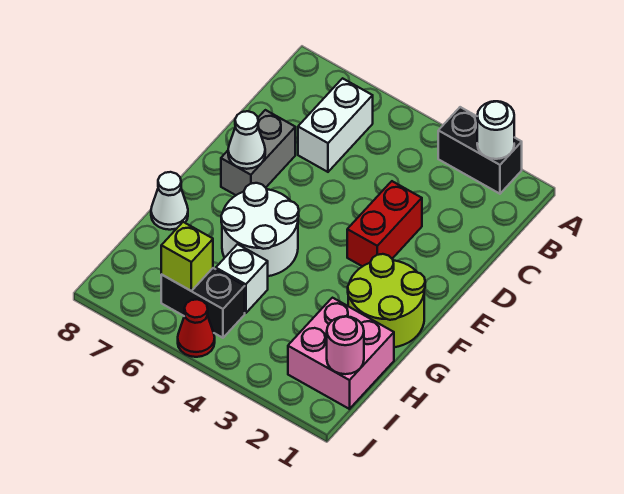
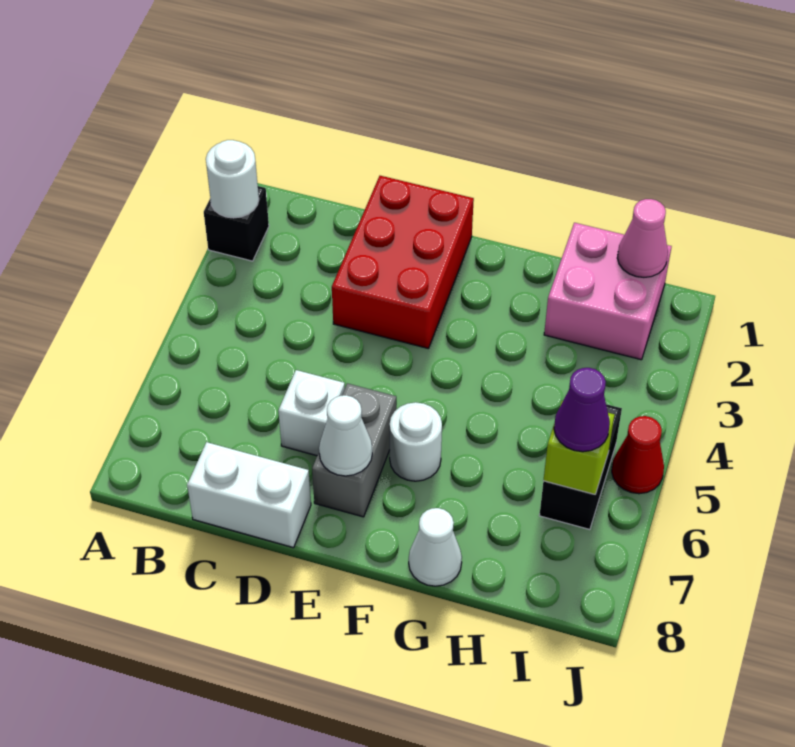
black 1x2 brick [438,107,522,194] -> black 1x1 brick [204,186,269,261]
white 1x2 brick [298,78,373,172] -> white 1x2 brick moved to [187,442,311,548]
red 1x2 brick [347,181,422,267] -> red 2x3 brick [332,176,474,348]
grey 1x2 brick [221,110,295,195] -> grey 1x2 brick turned to [312,383,396,517]
lime 2x2 round brick [348,254,425,347] -> none
white 2x2 round brick [221,183,299,276] -> white 1x1 round brick [390,402,442,481]
white 1x1 brick [216,244,268,313] -> white 1x1 brick moved to [278,370,345,456]
pink 1x1 round brick [327,316,364,374] -> pink 1x1 cone [617,199,668,277]
none -> purple 1x1 cone [554,368,610,452]

